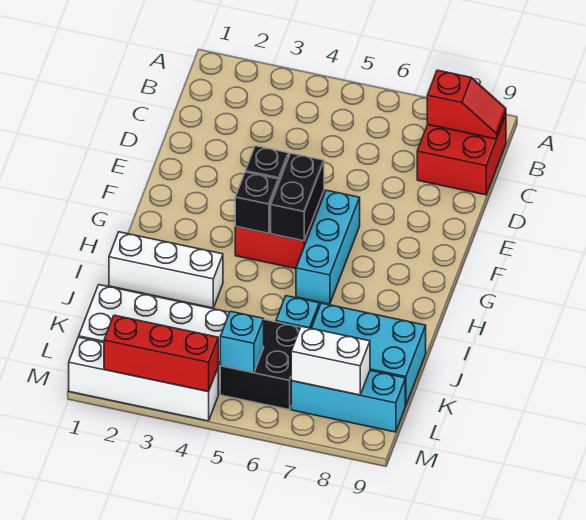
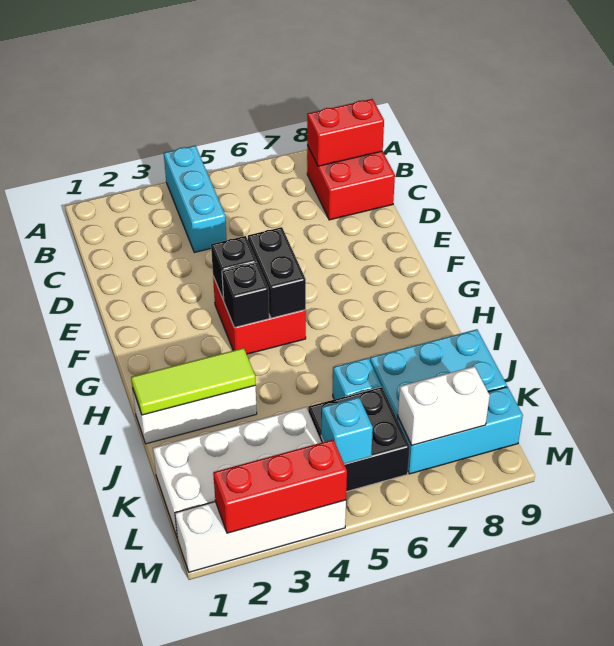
red 1x2 slope [427,70,506,139] -> red 1x2 brick [307,99,384,166]
cyan 1x3 brick [296,190,360,304] -> cyan 1x3 brick moved to [164,146,227,252]
none -> lime 1x3 tile [131,348,256,415]

